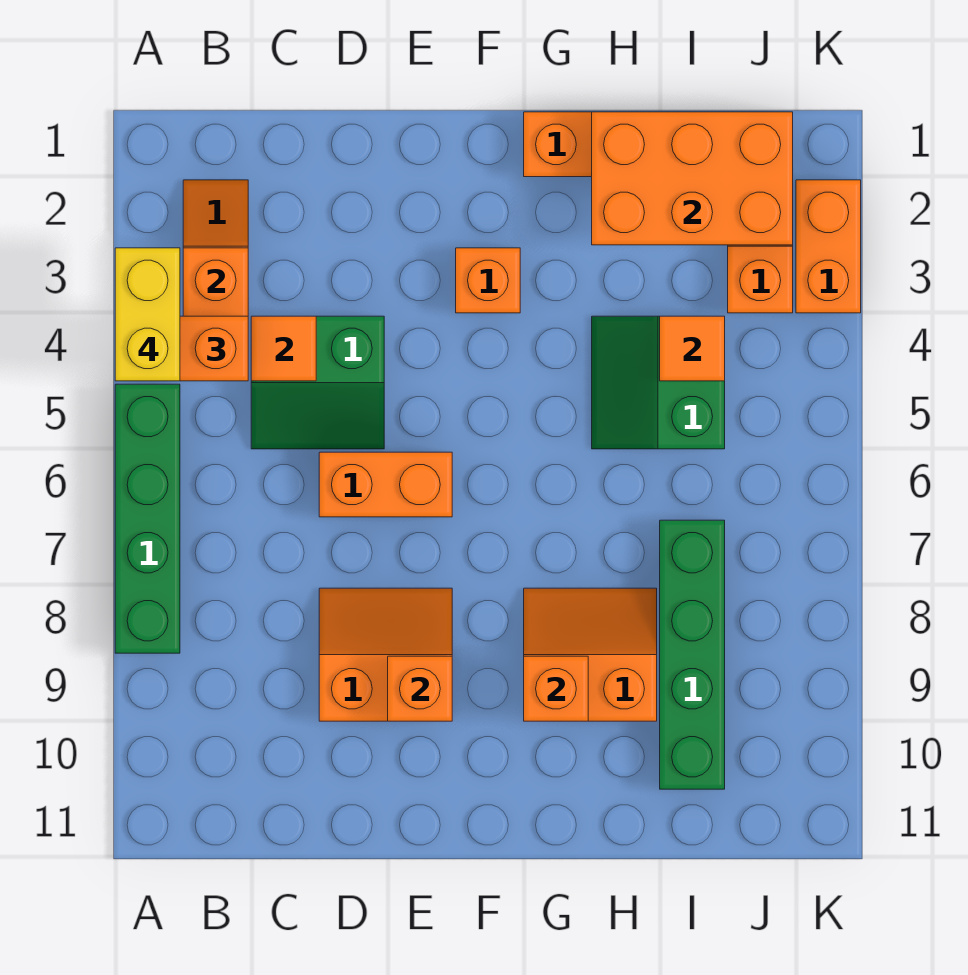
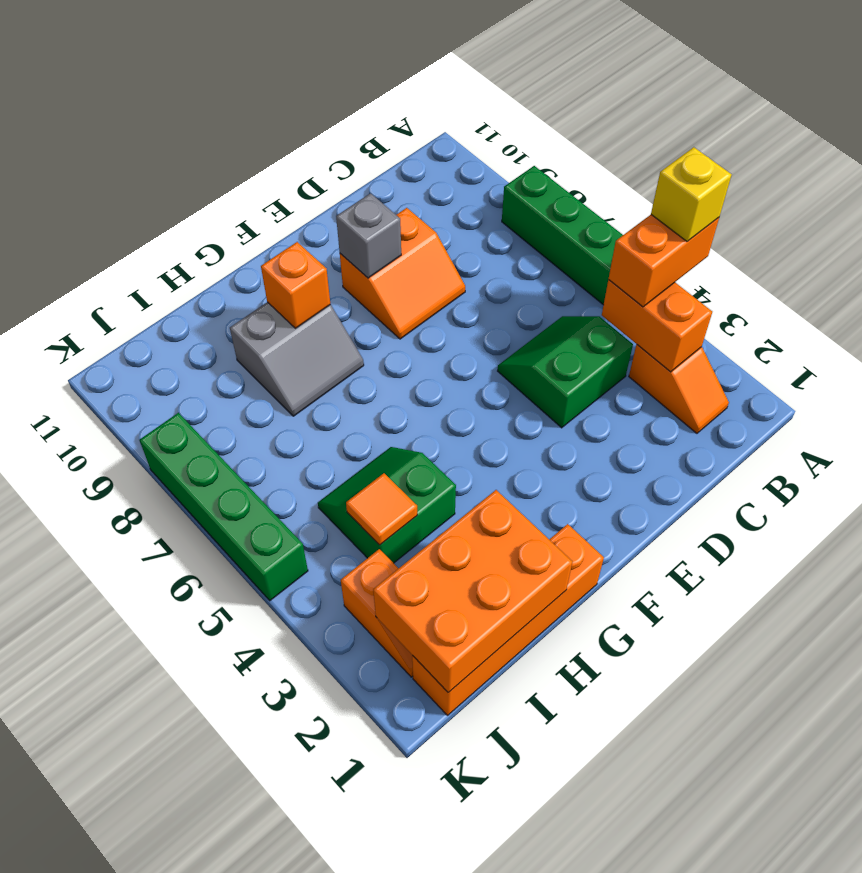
yellow 1x2 brick [115,248,180,381] -> yellow 1x1 brick [651,147,732,241]
orange 1x1 tile [251,316,316,381] -> none
orange 1x2 brick [319,452,452,517] -> none
orange 1x1 brick [388,656,452,721] -> grey 1x1 brick [336,193,401,278]
orange 1x1 brick [456,248,520,313] -> none
orange 2x2 slope [524,588,657,721] -> grey 2x2 slope [230,302,364,416]
green 2x2 slope [592,316,725,449] -> green 2x2 slope turned to [318,447,456,563]
green 1x4 brick [660,520,725,789] -> green 1x4 brick moved to [139,413,308,601]
orange 1x2 brick [796,180,861,313] -> none

